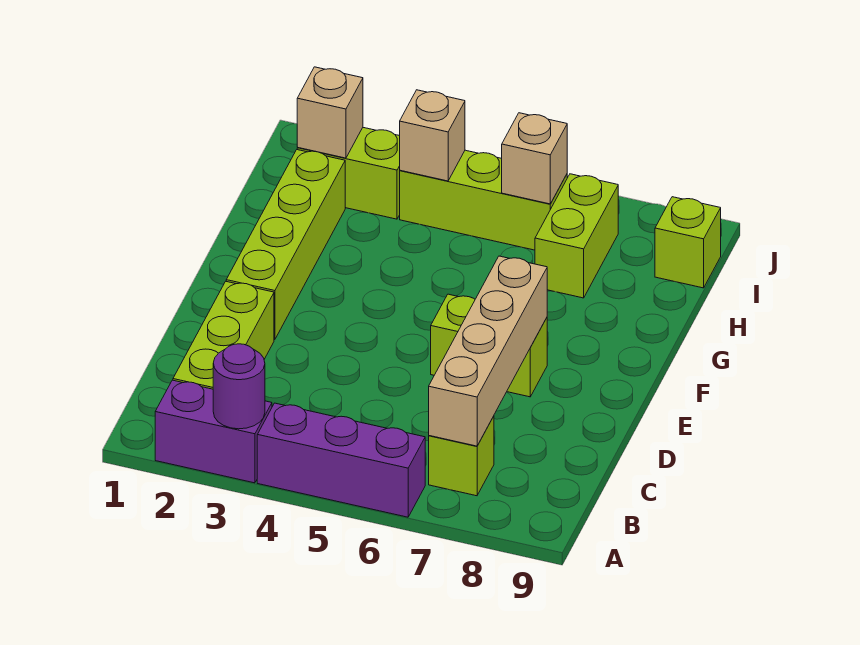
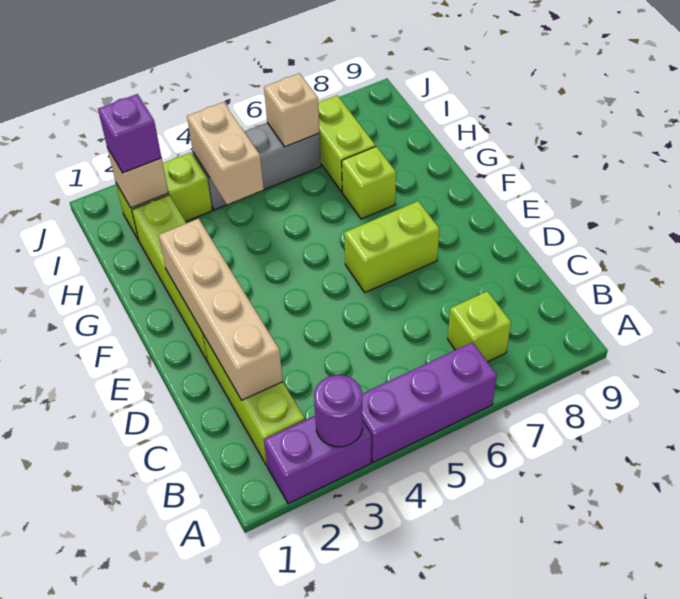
tan 1x4 brick [429,256,547,446] -> tan 1x4 brick moved to [159,219,283,400]
none -> purple 1x1 brick [98,94,162,173]
lime 1x3 brick [400,150,567,250] -> grey 1x3 brick [193,123,321,210]
tan 1x1 brick [400,90,465,181] -> tan 1x2 brick [187,102,264,205]
lime 1x1 brick [655,197,721,288] -> lime 1x1 brick moved to [342,146,396,219]

